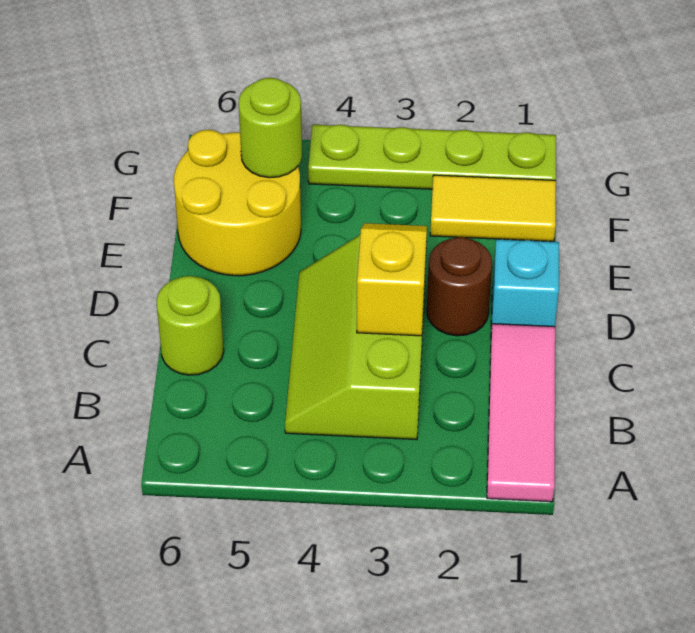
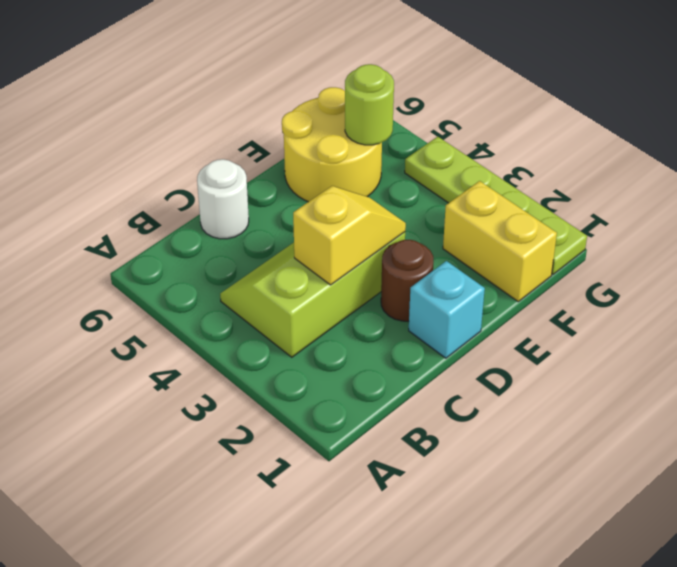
pink 1x3 tile [487,324,555,502] -> none
lime 1x1 round brick [157,276,224,375] -> white 1x1 round brick [197,159,249,239]
yellow 1x2 tile [430,175,556,241] -> yellow 1x2 brick [443,181,557,302]

